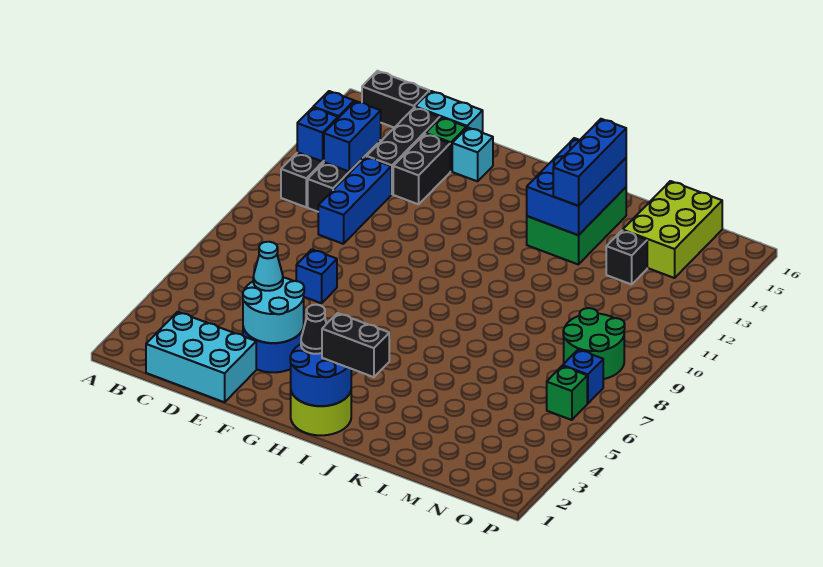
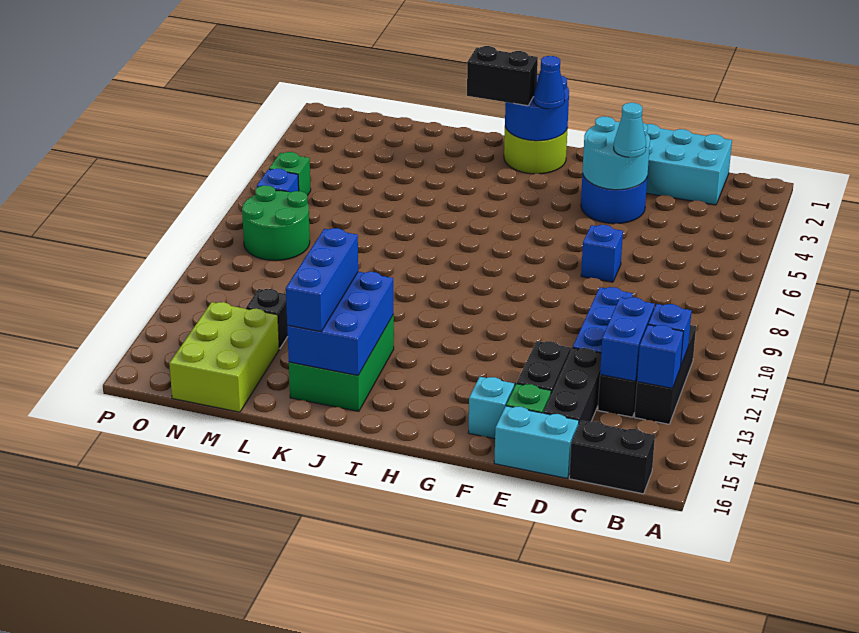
black 1x1 cone [301,305,326,354] -> blue 1x1 cone [533,56,565,109]

